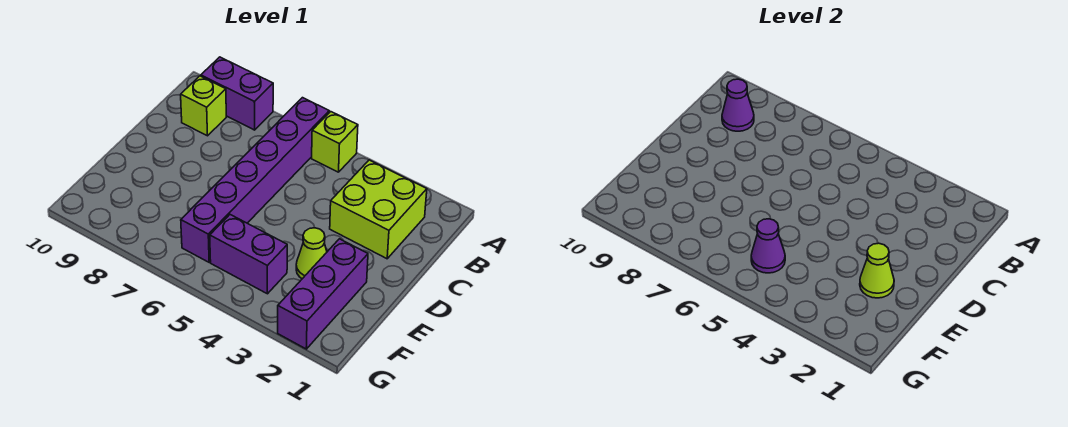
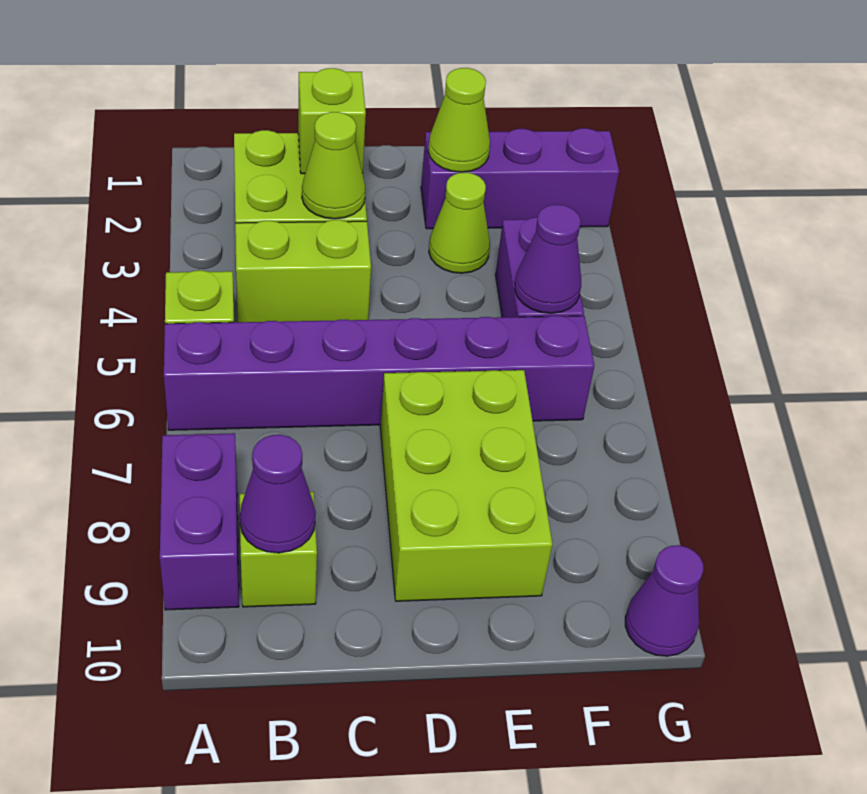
none -> lime 1x2 brick [235,220,371,322]
none -> lime 1x1 brick [298,68,366,174]
none -> lime 1x1 cone [302,112,365,219]
none -> lime 2x3 brick [380,370,552,601]
none -> purple 1x1 cone [625,545,703,656]

